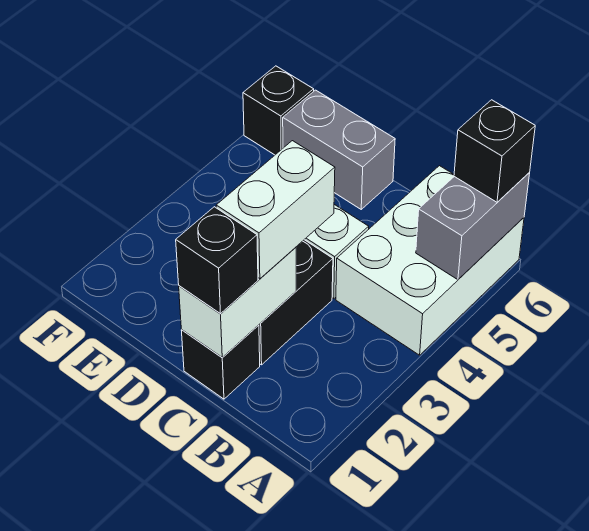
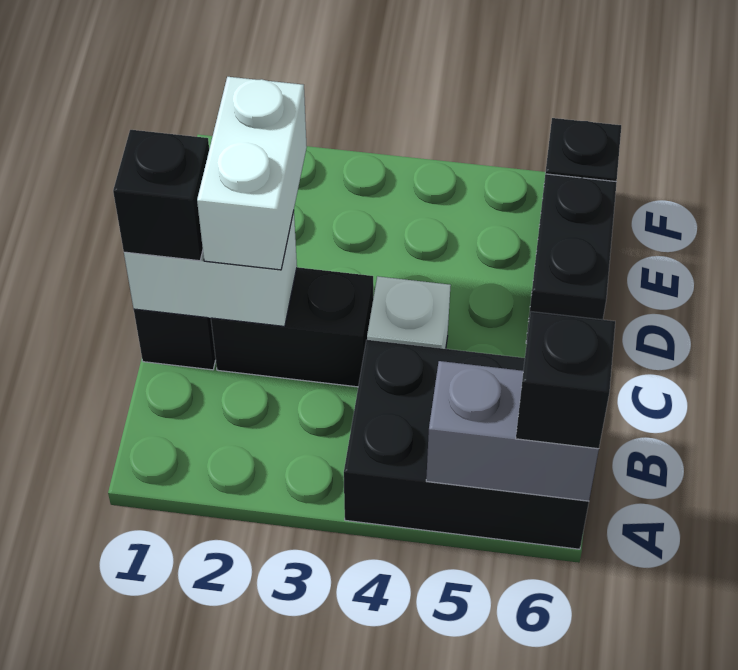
white 2x3 brick [336,166,524,355] -> black 2x3 brick [344,340,589,549]
white 1x2 brick [216,141,335,279] -> white 1x2 brick turned to [197,77,307,270]
grey 1x2 brick [283,90,395,209] -> black 1x2 brick [526,174,617,343]

